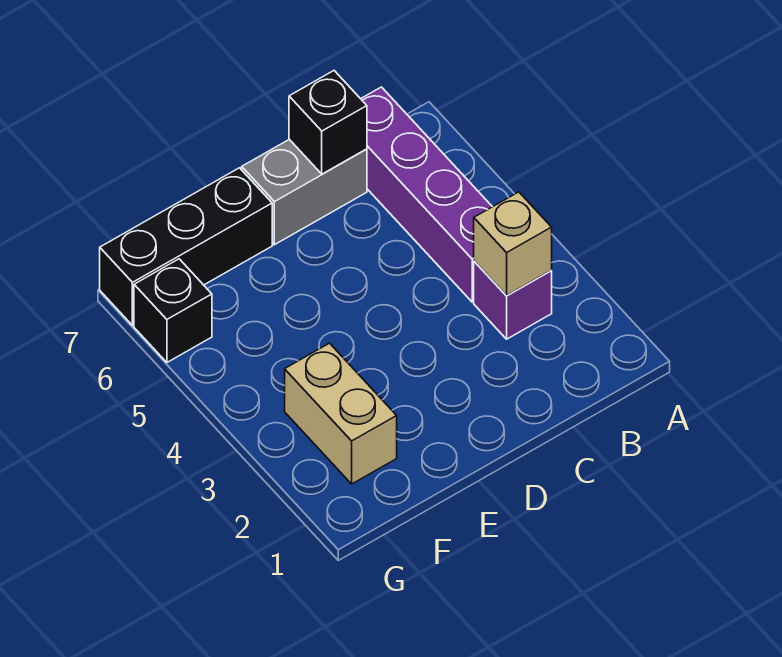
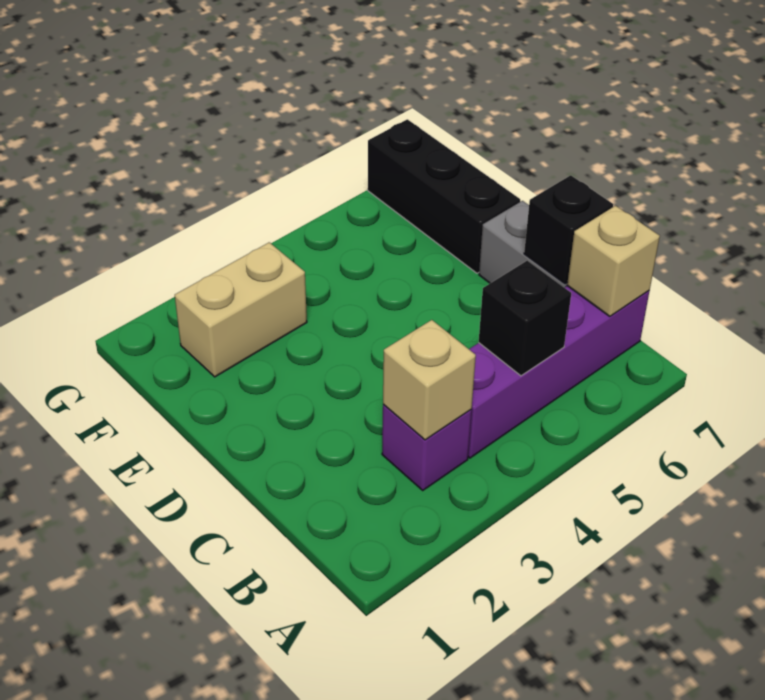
none -> tan 1x1 brick [567,206,660,316]
black 1x1 brick [134,259,212,362] -> black 1x1 brick moved to [479,261,571,376]

